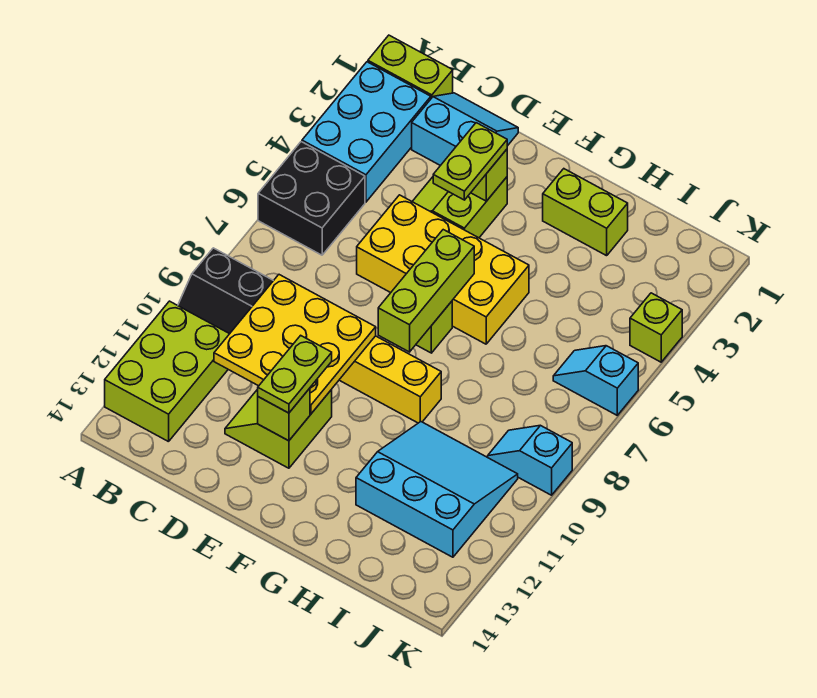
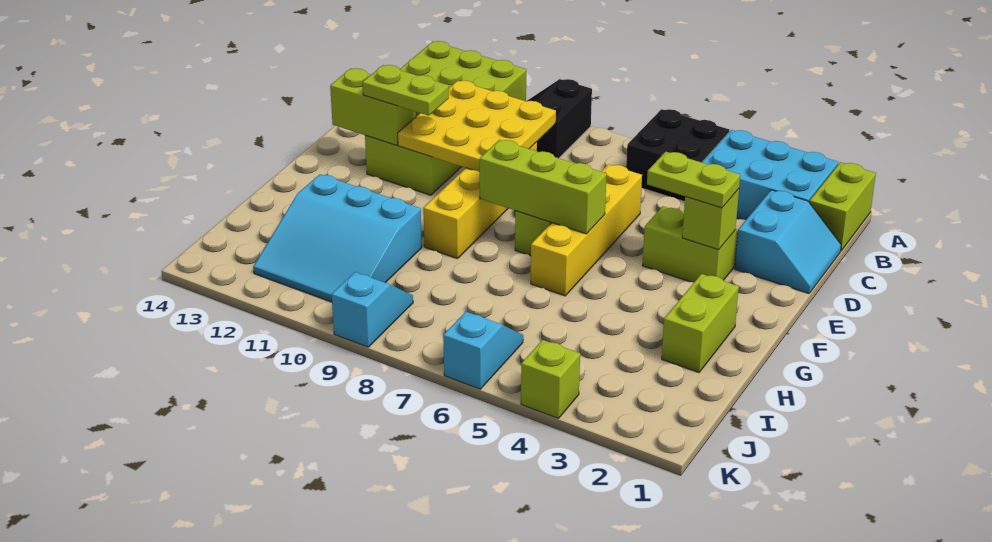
yellow 2x4 brick [357,195,529,344] -> yellow 1x4 brick [531,164,642,296]
lime 1x1 brick [258,388,310,441] -> lime 1x2 brick [330,68,416,145]
cyan 3x3 slope [356,422,518,557] -> cyan 3x3 slope turned to [253,174,422,302]

